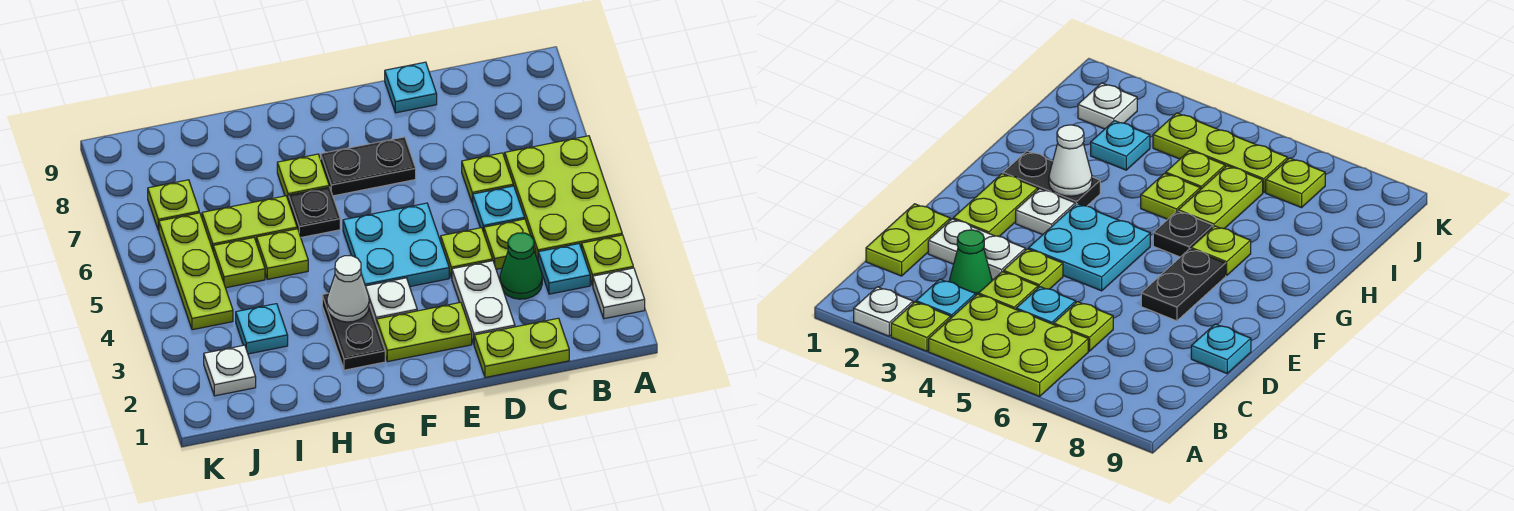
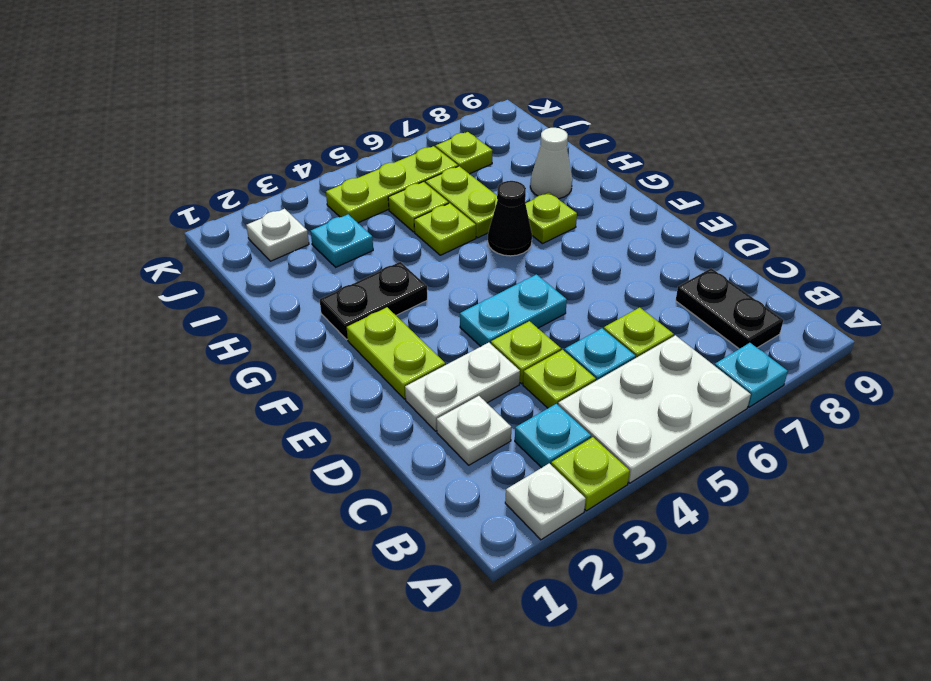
lime 2x3 plate [505,136,622,260] -> white 2x3 plate [558,335,751,483]
lime 1x2 plate [474,318,569,378] -> none
green 1x1 cone [500,233,542,299] -> none
cyan 1x1 plate [385,62,437,113] -> cyan 1x1 plate moved to [715,343,788,407]
cyan 2x2 plate [343,203,449,286] -> cyan 1x2 plate [460,275,567,346]
black 1x2 plate [321,137,416,196] -> black 1x2 plate moved to [676,268,783,349]
white 1x1 plate [366,278,417,325] -> white 1x1 plate moved to [437,396,511,465]
white 1x1 cone [327,256,369,322] -> white 1x1 cone moved to [530,128,572,199]
black 1x1 plate [289,187,340,237] -> black 1x1 cone [488,181,532,256]

